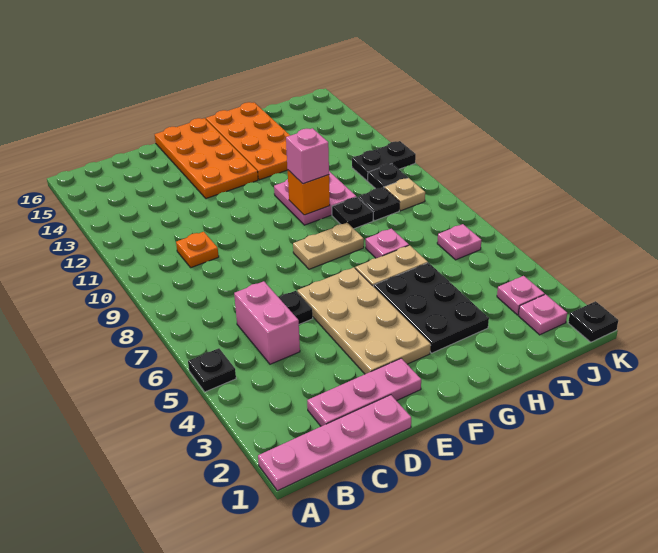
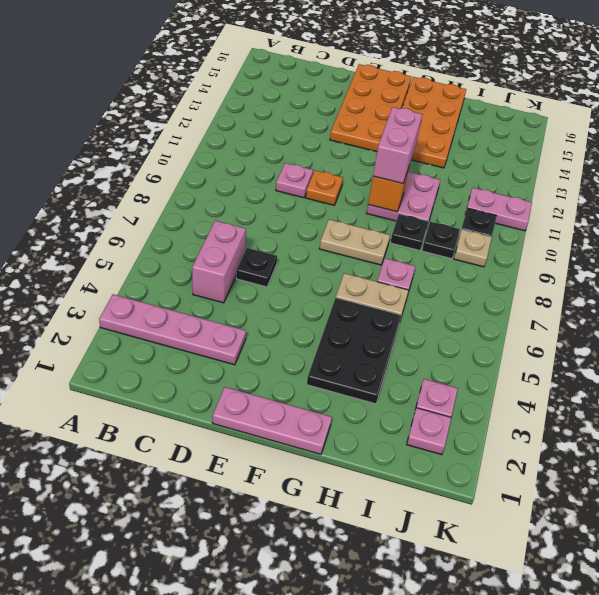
pink 1x4 plate [258,395,411,491] -> pink 1x4 plate moved to [99,294,246,365]
black 1x1 plate [188,348,236,392] -> none
pink 1x3 plate [307,358,421,426] -> pink 1x3 plate moved to [212,387,332,454]
orange 1x1 plate [176,232,219,268] -> orange 1x1 plate moved to [306,170,343,205]
tan 2x4 plate [297,268,431,374] -> none
pink 1x1 brick [286,128,329,184] -> pink 1x2 brick [373,107,422,184]
pink 1x1 plate [437,224,481,260] -> pink 1x1 plate moved to [276,163,313,198]
black 1x2 plate [352,141,416,181] -> pink 1x2 plate [467,188,532,231]
black 1x1 plate [568,301,618,342] -> none

